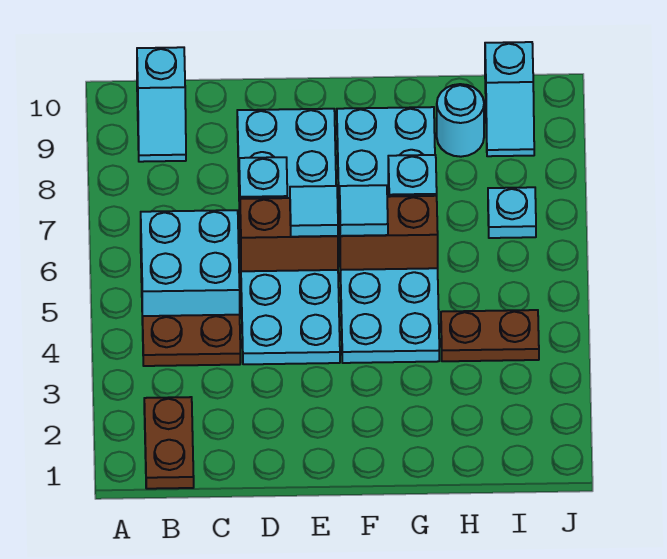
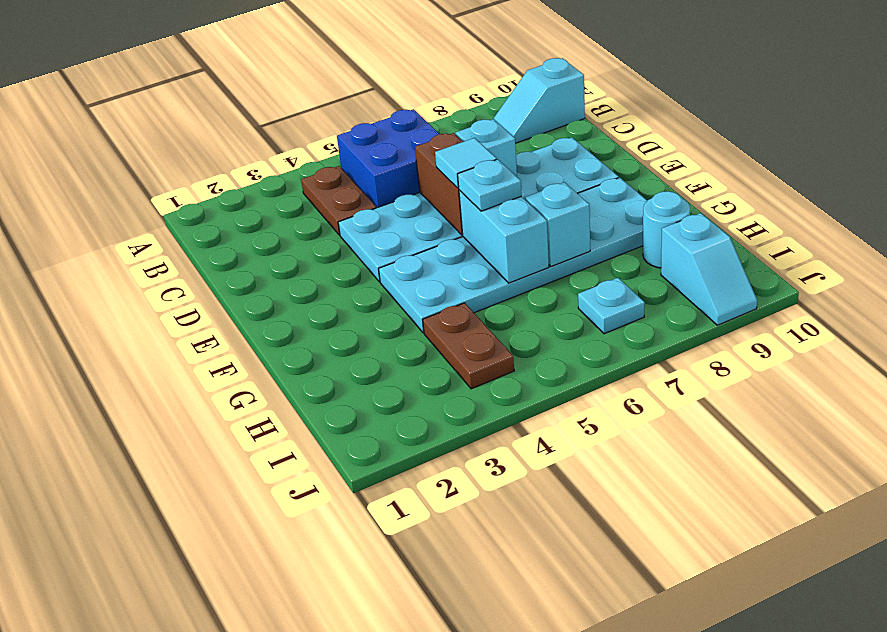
brown 1x2 plate [144,397,194,489] -> none
cyan 2x2 brick [141,210,240,325] -> blue 2x2 brick [337,109,440,208]
brown 1x2 brick [339,196,438,270] -> cyan 1x2 brick [459,190,549,283]
cyan 1x1 tile [340,185,388,236] -> cyan 1x1 plate [458,159,522,211]
cyan 1x2 slope [485,42,534,156] -> cyan 1x2 slope turned to [661,213,757,325]

